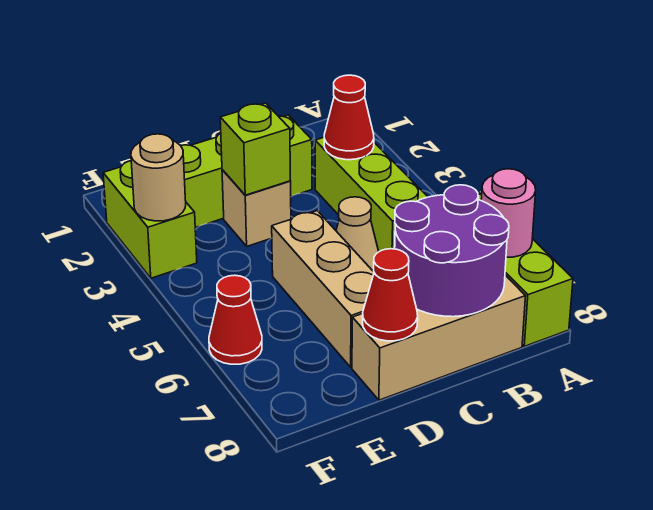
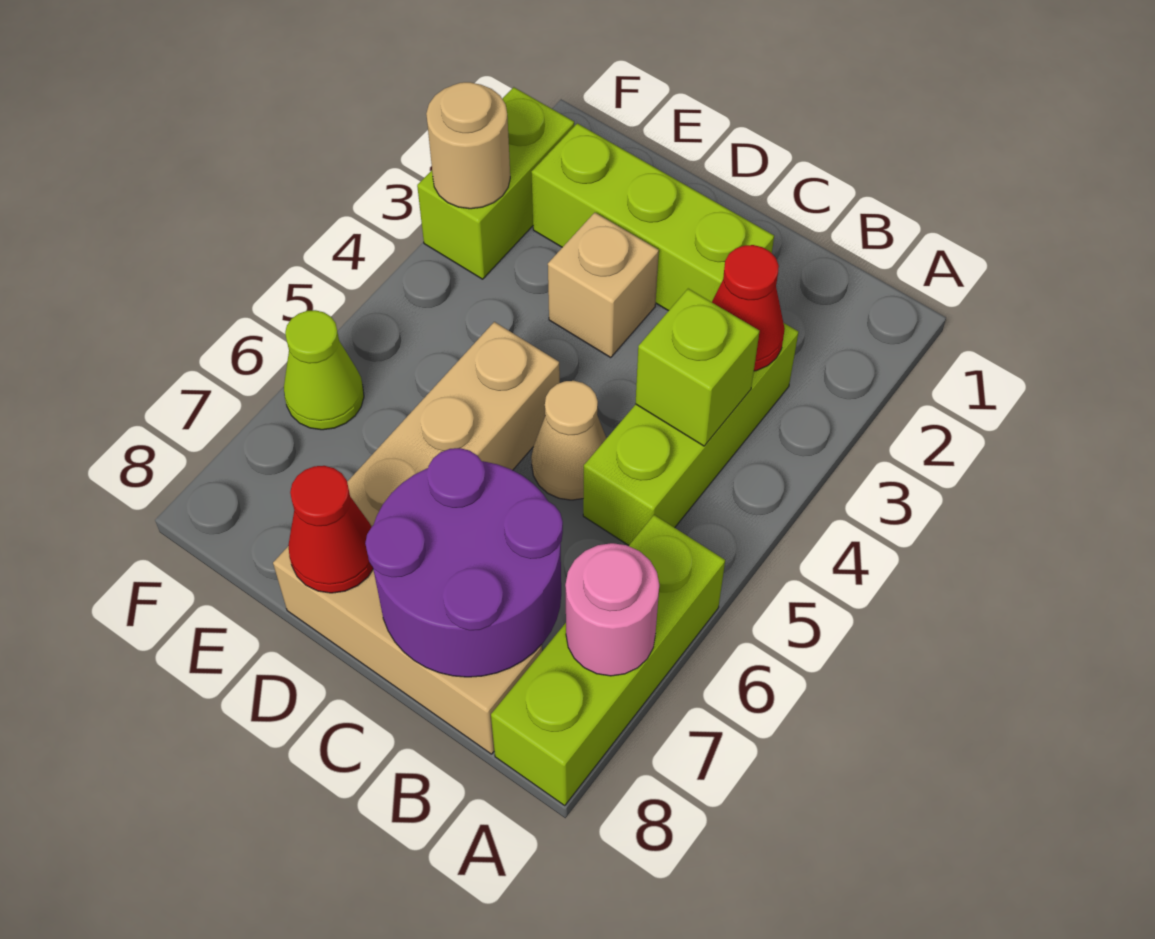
lime 1x1 brick [220,103,290,195] -> lime 1x1 brick moved to [635,289,760,446]
red 1x1 cone [209,275,262,364] -> lime 1x1 cone [284,310,364,430]

